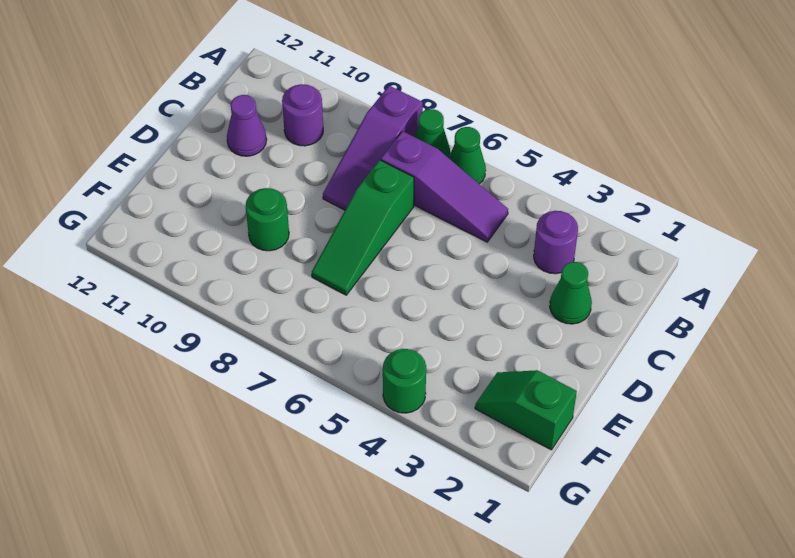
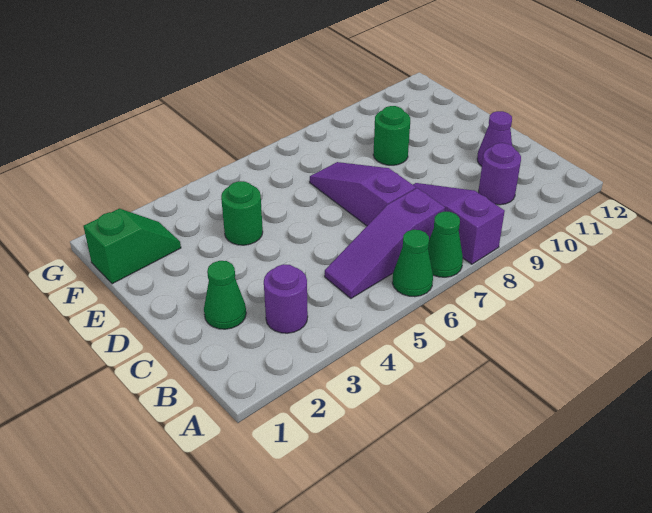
green 1x3 slope [312,160,414,295] -> purple 1x3 slope [310,162,416,226]
green 1x1 round brick [383,349,426,413] -> green 1x1 round brick moved to [221,181,263,245]

